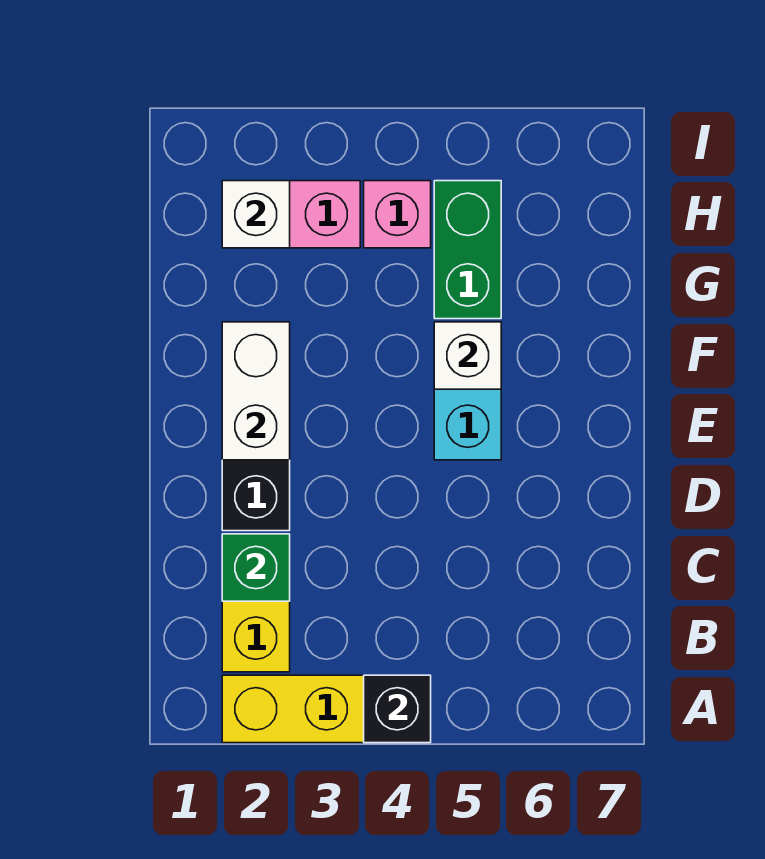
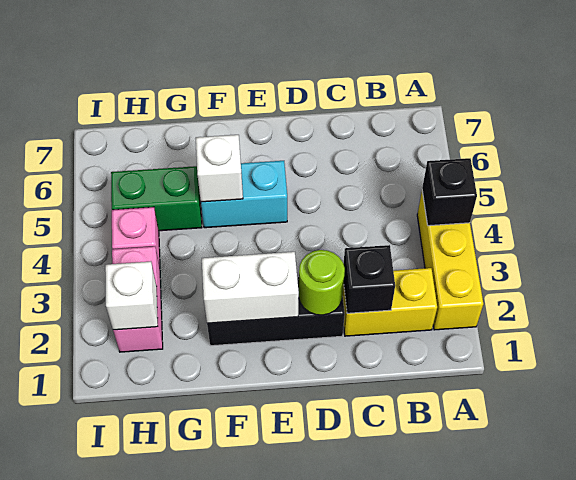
green 1x1 brick [222,534,290,601] -> black 1x1 brick [343,245,395,313]
none -> lime 1x1 round brick [299,250,345,315]

